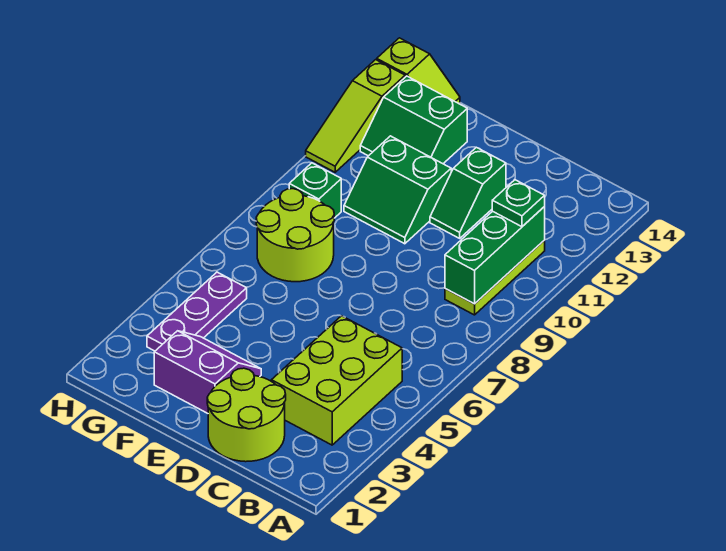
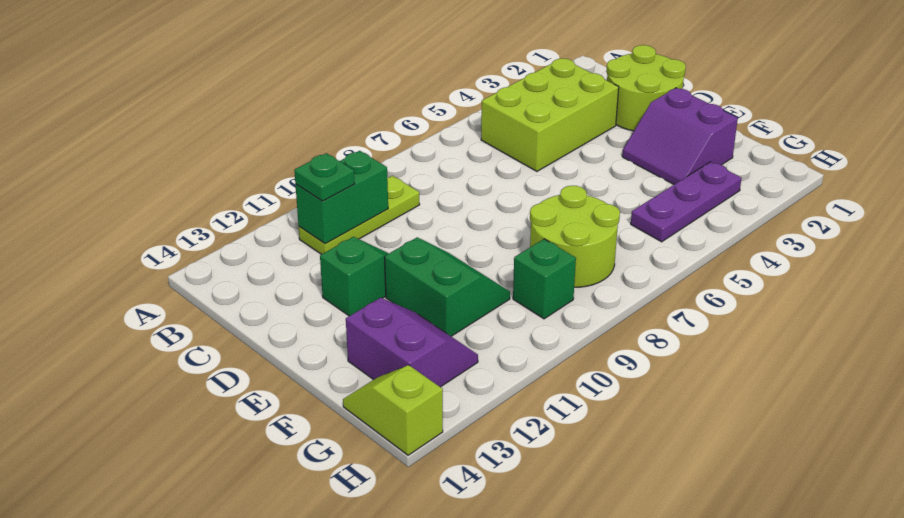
green 1x3 brick [445,207,545,304] -> green 1x2 brick [295,151,388,243]
green 2x2 slope [360,76,467,164] -> purple 2x2 slope [346,298,478,387]
lime 1x3 slope [306,60,405,172] -> none

